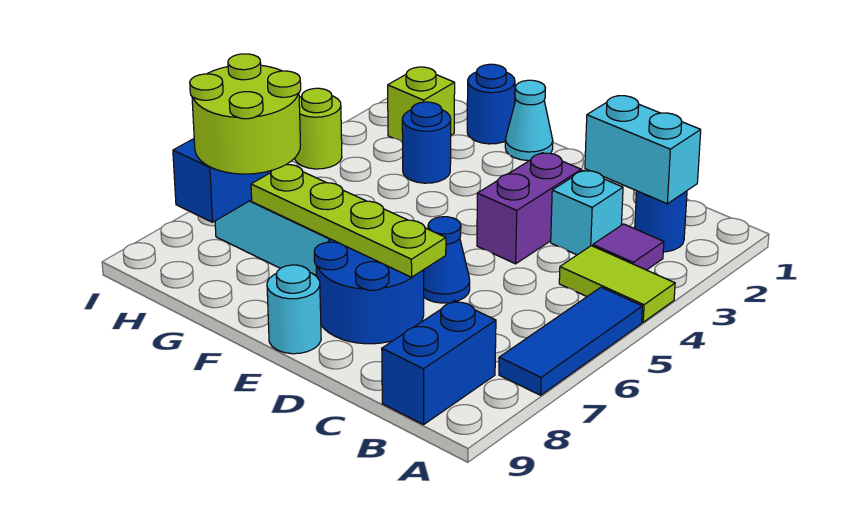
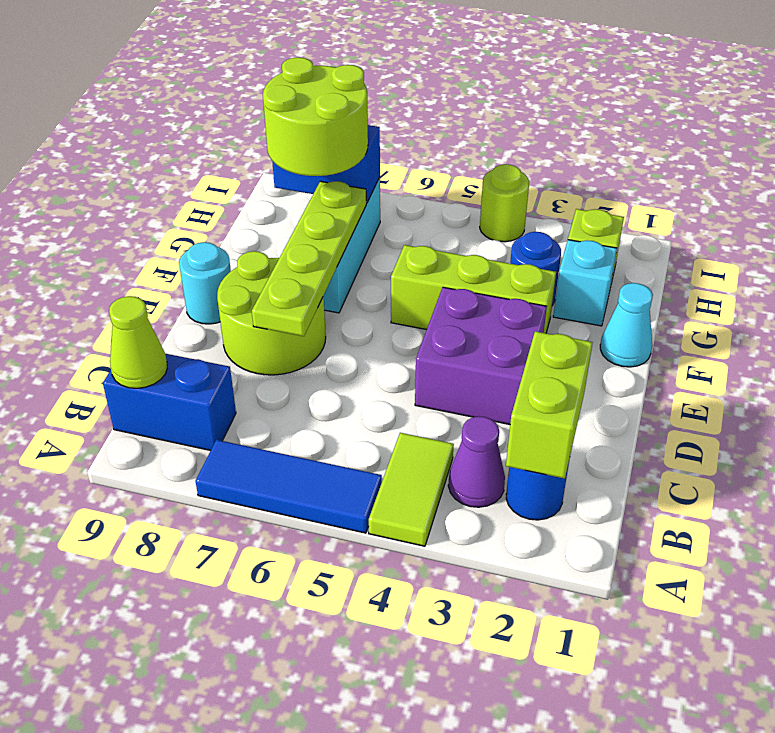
cyan 1x2 brick [585,96,701,204] -> lime 1x2 brick [506,331,593,479]
purple 1x1 tile [593,224,664,270] -> purple 1x1 cone [448,416,505,507]
none -> lime 1x1 cone [109,296,167,388]
cyan 1x1 brick [551,170,623,255] -> cyan 1x1 brick moved to [553,240,617,326]
purple 1x2 brick [477,153,581,264] -> purple 2x2 brick [415,287,547,424]
blue 1x1 cone [424,217,470,303] -> none
blue 2x2 round brick [314,240,424,344] -> lime 2x2 round brick [217,251,326,375]
none -> lime 1x3 brick [391,245,556,333]
blue 1x1 round brick [467,64,515,144] -> none

